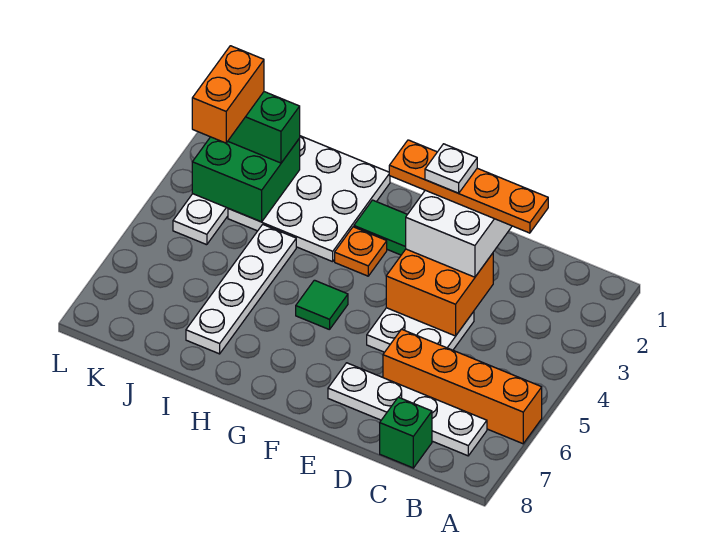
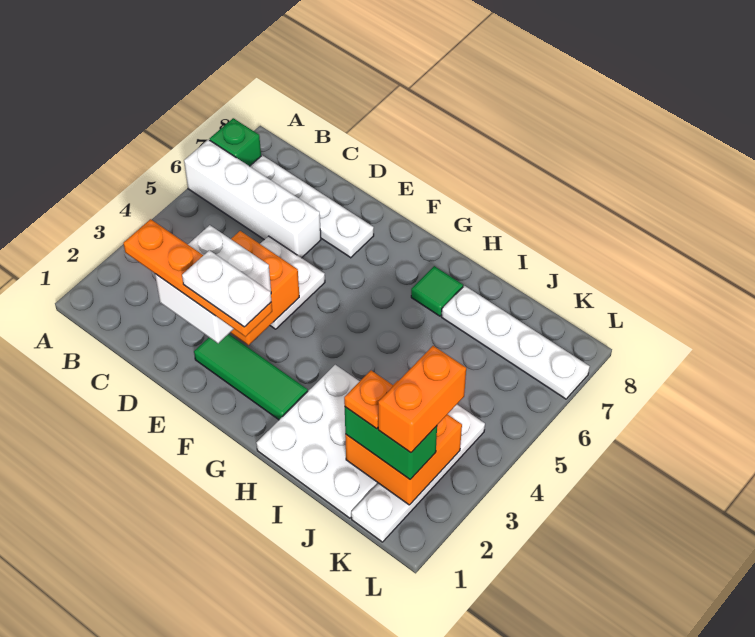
orange 1x4 brick [383,329,542,444] -> white 1x4 brick [184,140,321,258]
green 1x1 brick [380,397,432,468] -> green 1x1 brick moved to [210,118,261,166]
white 1x1 plate [425,144,477,193] -> white 1x2 plate [182,250,271,327]
orange 1x1 plate [335,227,387,276] -> orange 1x1 plate moved to [344,370,393,429]
green 1x1 tile [296,280,348,330] -> green 1x1 tile moved to [411,266,463,316]
white 1x4 plate [186,224,296,354] -> white 1x4 plate turned to [441,286,590,399]
green 2x2 brick [192,137,300,222] -> orange 2x2 brick [345,381,462,505]

